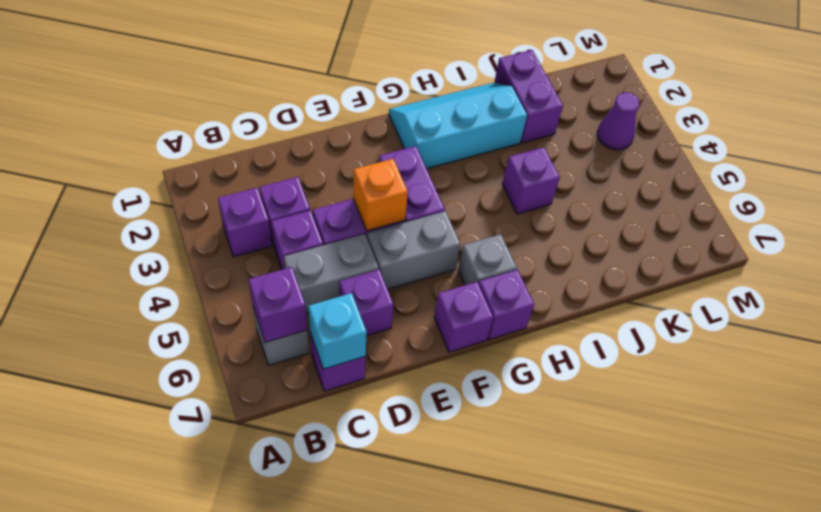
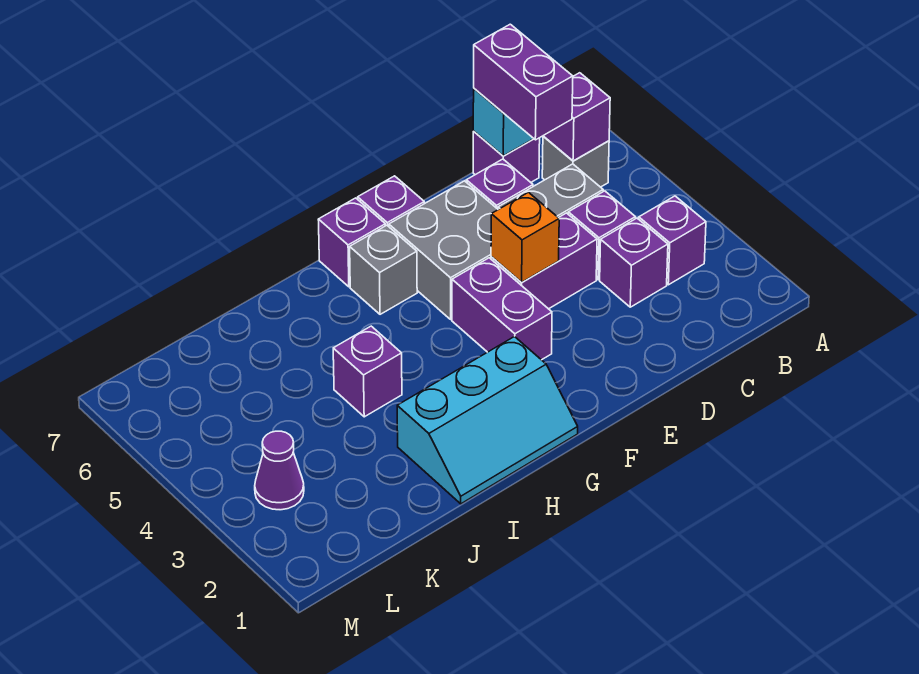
grey 1x2 brick [367,211,460,289] -> grey 2x2 brick [389,181,498,319]
purple 1x2 brick [494,50,563,143] -> purple 1x2 brick moved to [474,24,573,140]

